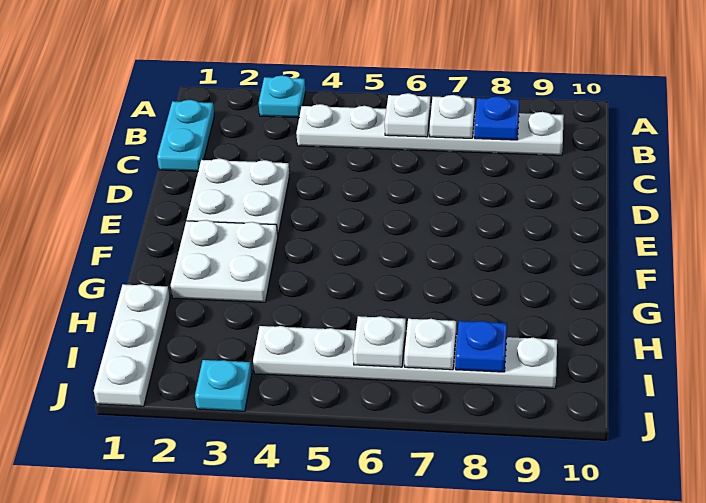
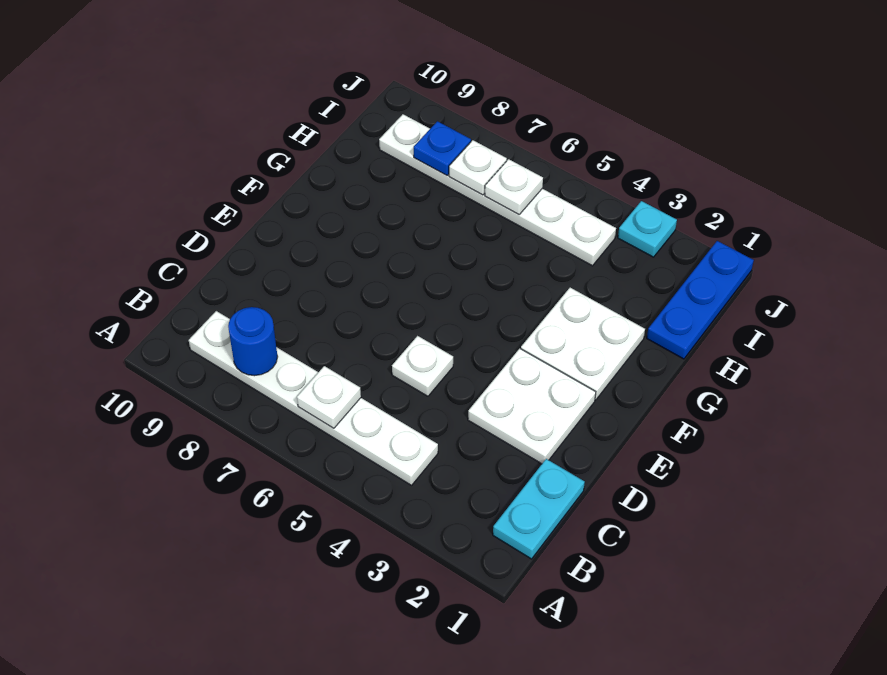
cyan 1x1 plate [259,75,306,118] -> none
white 1x1 plate [430,95,475,138] -> white 1x1 plate moved to [392,336,453,396]
blue 1x1 plate [475,96,519,140] -> blue 1x1 round brick [228,307,278,376]
white 1x3 plate [94,284,170,406] -> blue 1x3 plate [647,241,754,359]

